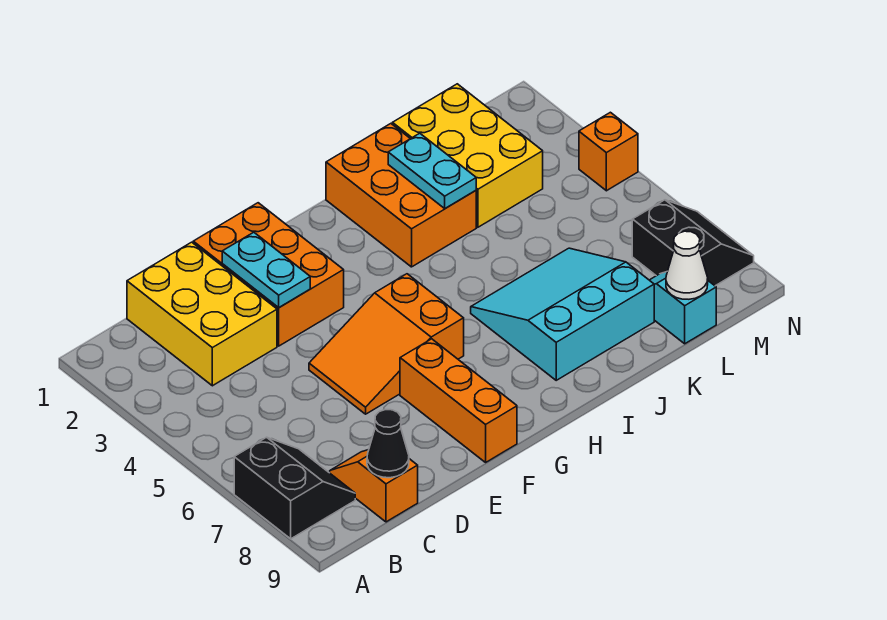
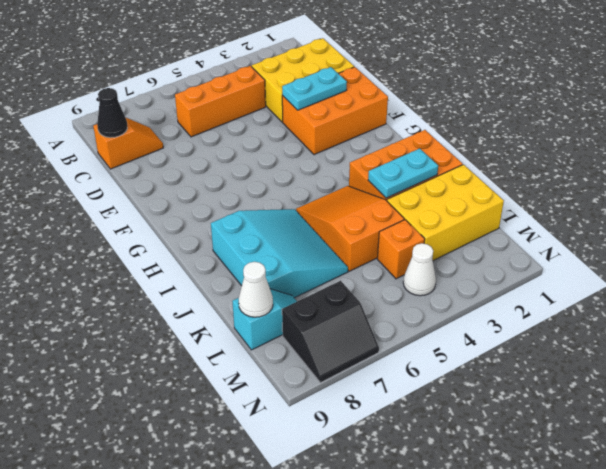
black 2x2 slope [234,437,355,539] -> none
orange 2x3 slope [309,274,464,414] -> orange 2x3 slope moved to [296,186,404,271]
orange 1x3 brick [400,339,517,462] -> orange 1x3 brick moved to [175,66,266,137]
none -> white 1x1 cone [403,243,436,296]
orange 1x1 brick [579,112,638,191] -> orange 1x1 brick moved to [377,220,425,279]

